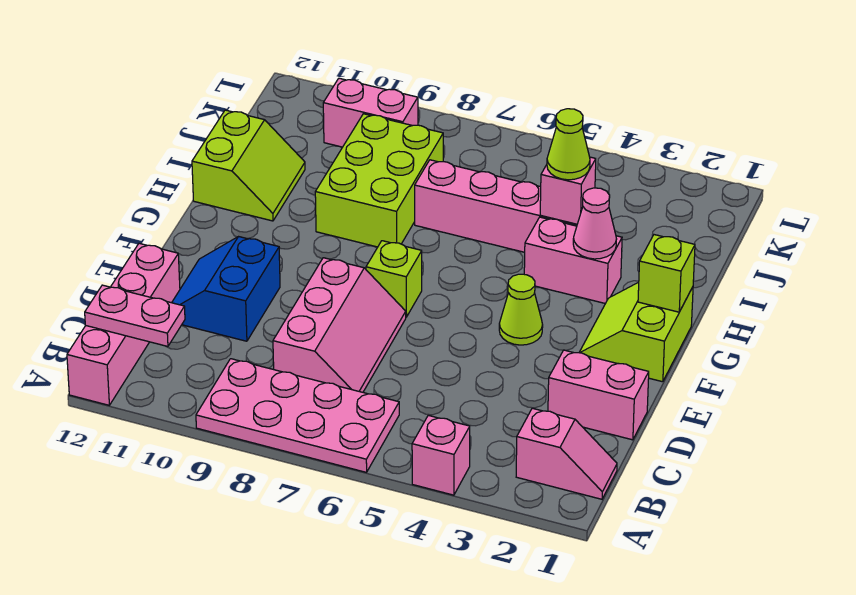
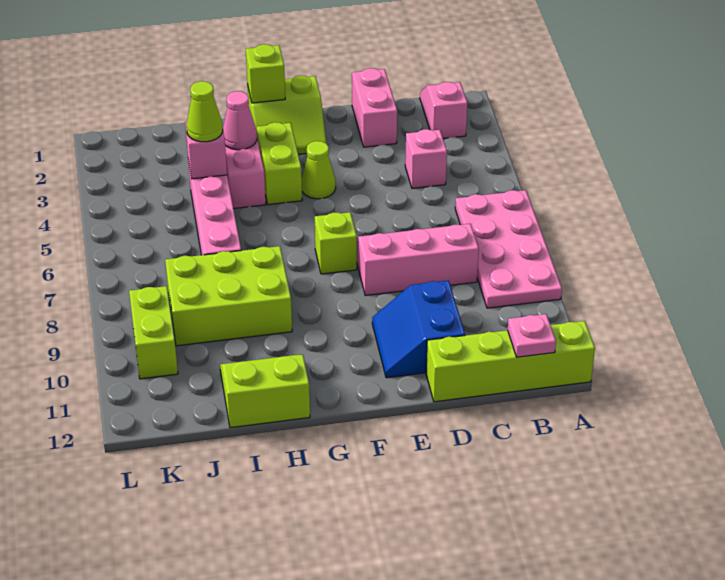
pink 1x1 brick [412,415,470,495] -> pink 1x1 brick moved to [405,129,447,188]
pink 1x4 brick [67,243,180,405] -> lime 1x4 brick [426,321,595,402]
pink 1x2 plate [85,285,185,346] -> pink 1x1 plate [508,314,556,357]
blue 2x2 slope [172,237,280,341] -> blue 2x2 slope turned to [372,280,465,378]
none -> lime 1x2 brick [257,122,302,205]
pink 1x2 brick [323,78,418,147] -> lime 1x2 brick [129,286,178,379]

